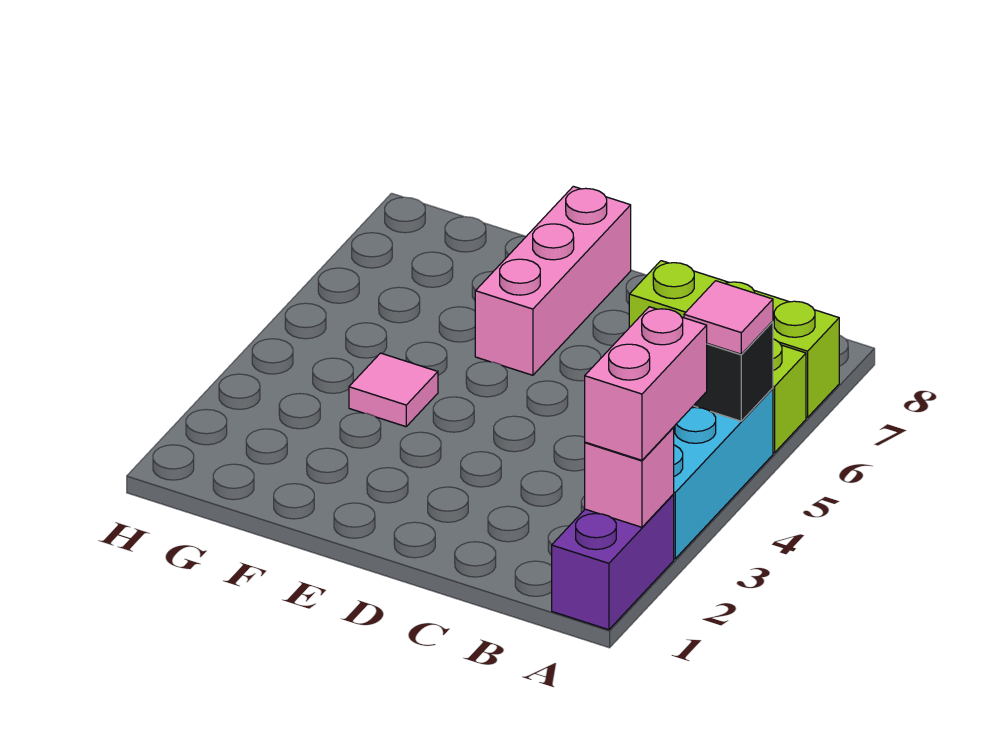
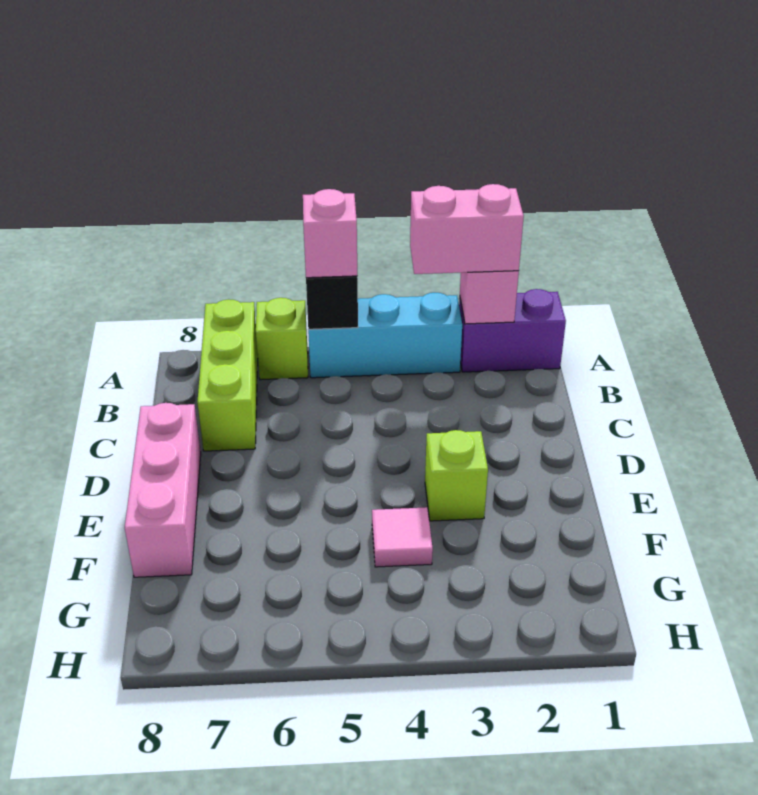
pink 1x1 tile [684,281,773,354] -> pink 1x1 brick [303,189,357,278]
none -> lime 1x1 brick [425,430,488,521]
pink 1x3 brick [475,186,631,375] -> pink 1x3 brick turned to [125,403,201,577]

